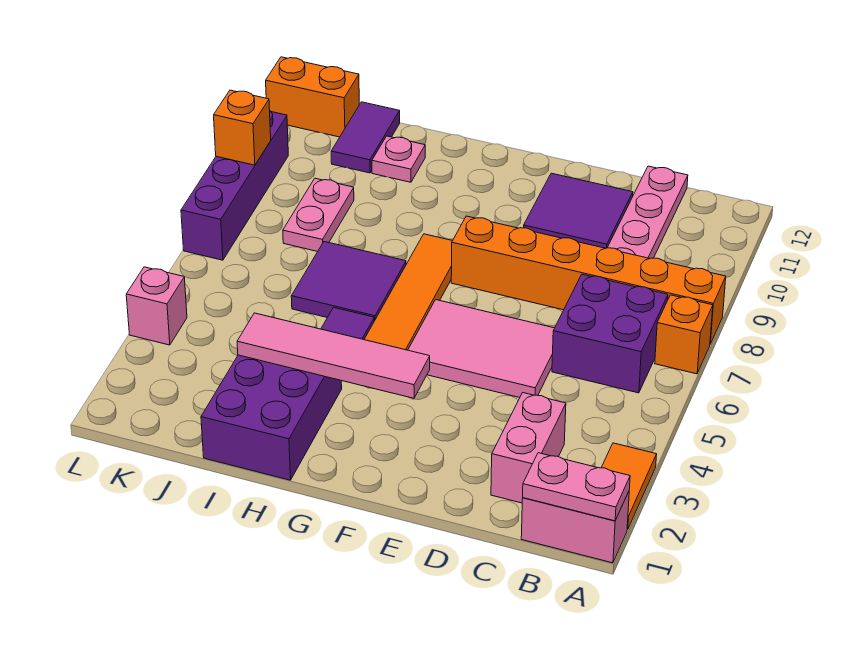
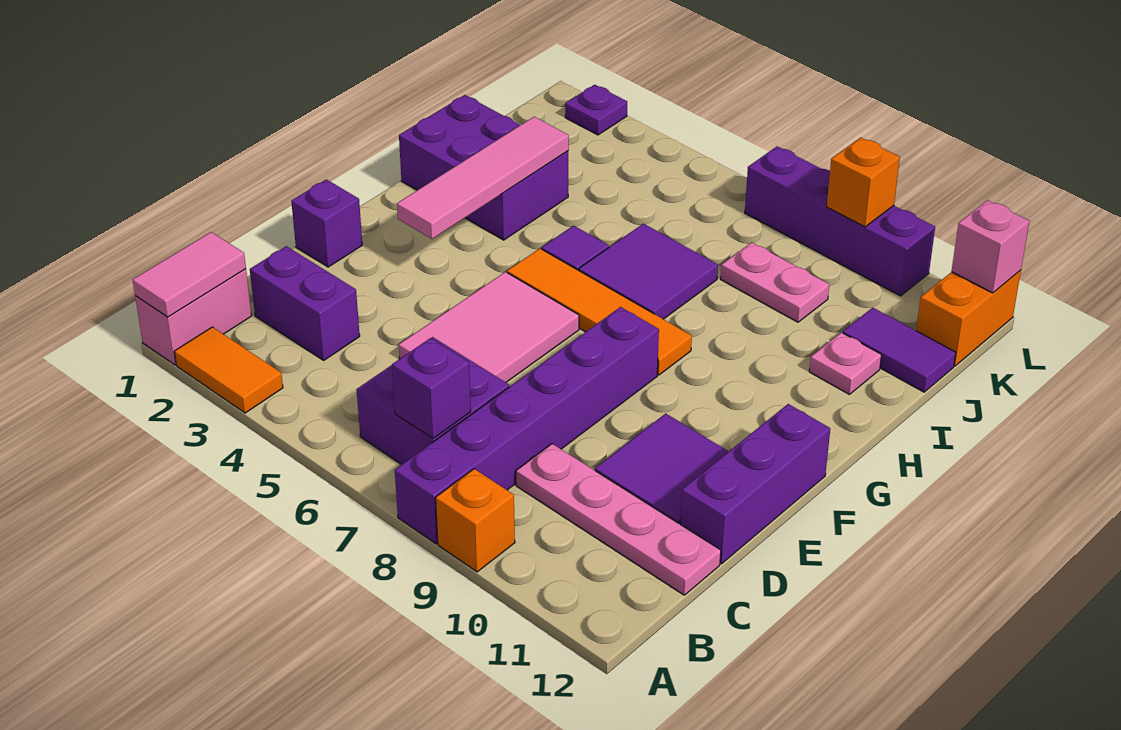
pink 1x2 plate [523,453,630,521] -> pink 1x2 tile [133,232,246,317]
orange 1x1 brick [655,295,713,374] -> orange 1x1 brick moved to [436,469,515,572]
orange 1x6 brick [451,216,726,344] -> purple 1x6 brick [395,307,659,544]
none -> purple 1x1 brick [392,338,471,438]
pink 1x2 brick [491,393,566,503] -> purple 1x2 brick [250,246,360,360]
none -> purple 1x3 brick [680,404,830,564]
none -> purple 1x1 brick [291,179,362,267]
none -> purple 1x1 plate [565,85,627,135]
pink 1x1 brick [126,267,187,345] -> pink 1x1 brick moved to [951,200,1029,293]

